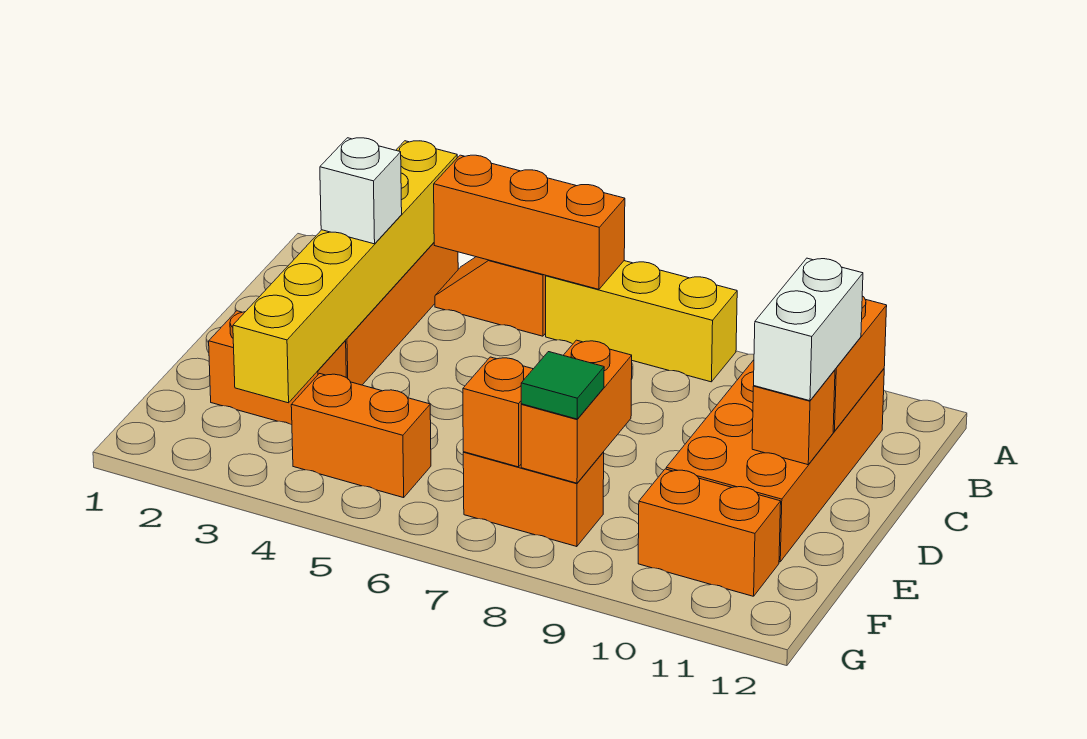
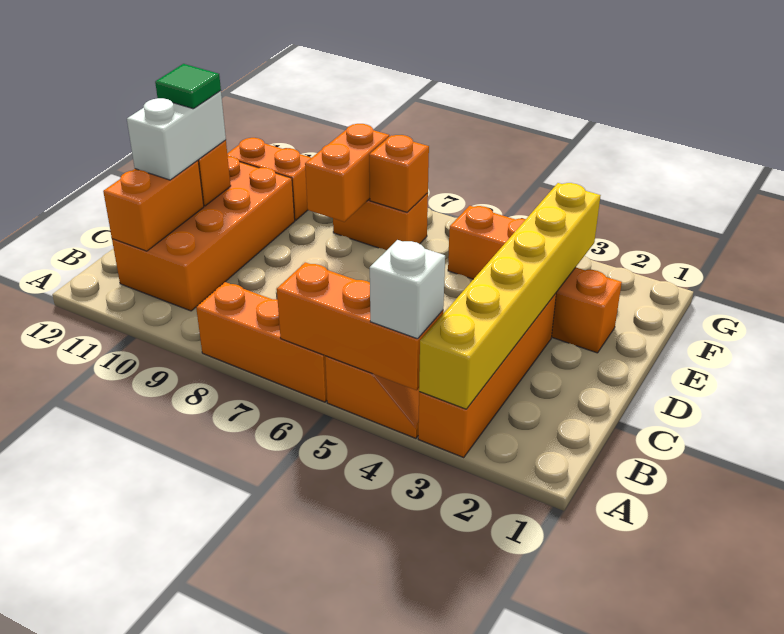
yellow 1x3 brick [546,261,737,382] -> orange 1x3 brick [196,282,327,402]
white 1x1 brick [320,138,402,244] -> white 1x1 brick moved to [370,240,445,339]
green 1x1 tile [521,352,604,419] -> green 1x1 tile moved to [155,64,221,109]

